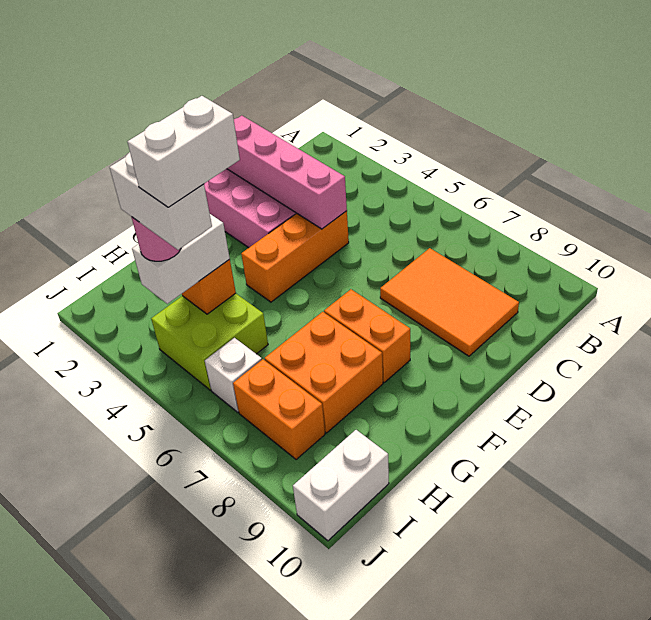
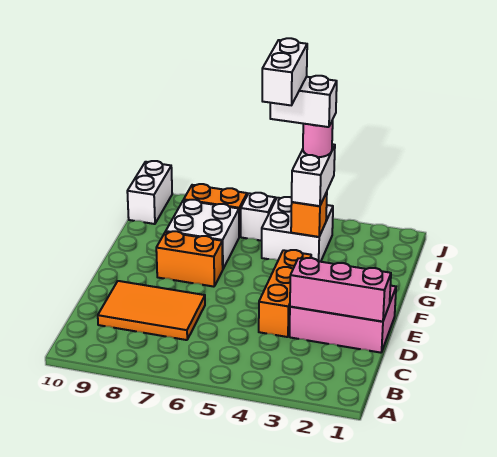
pink 1x4 brick [227,116,347,229] -> pink 1x3 brick [290,258,391,322]
orange 2x2 brick [265,312,383,433] -> white 2x2 brick [166,200,239,269]
lime 2x2 brick [151,293,268,390] -> white 2x2 brick [262,197,333,262]

